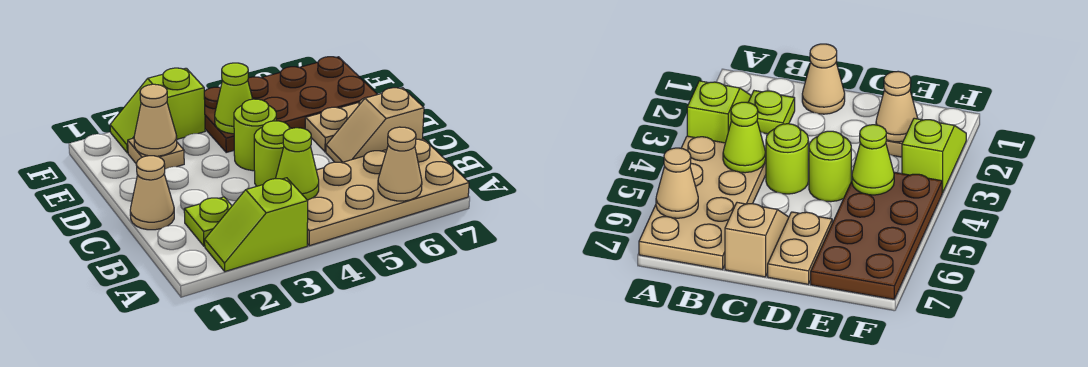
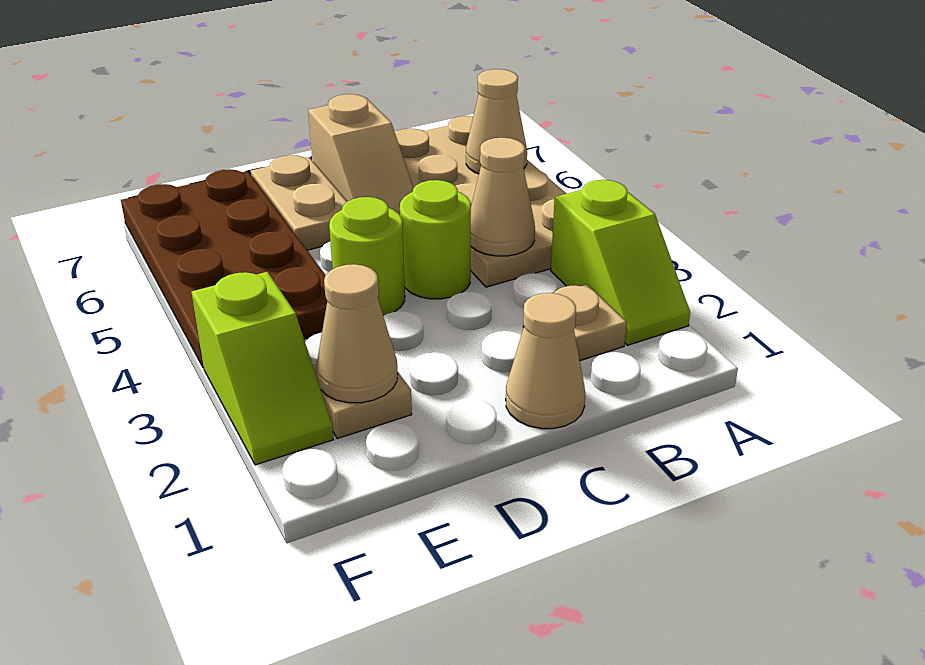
lime 1x1 plate [184,197,232,246] -> tan 1x1 plate [523,285,627,361]
lime 1x1 cone [276,128,319,200] -> tan 1x1 cone [471,138,535,256]
lime 1x1 cone [215,63,252,134] -> none

